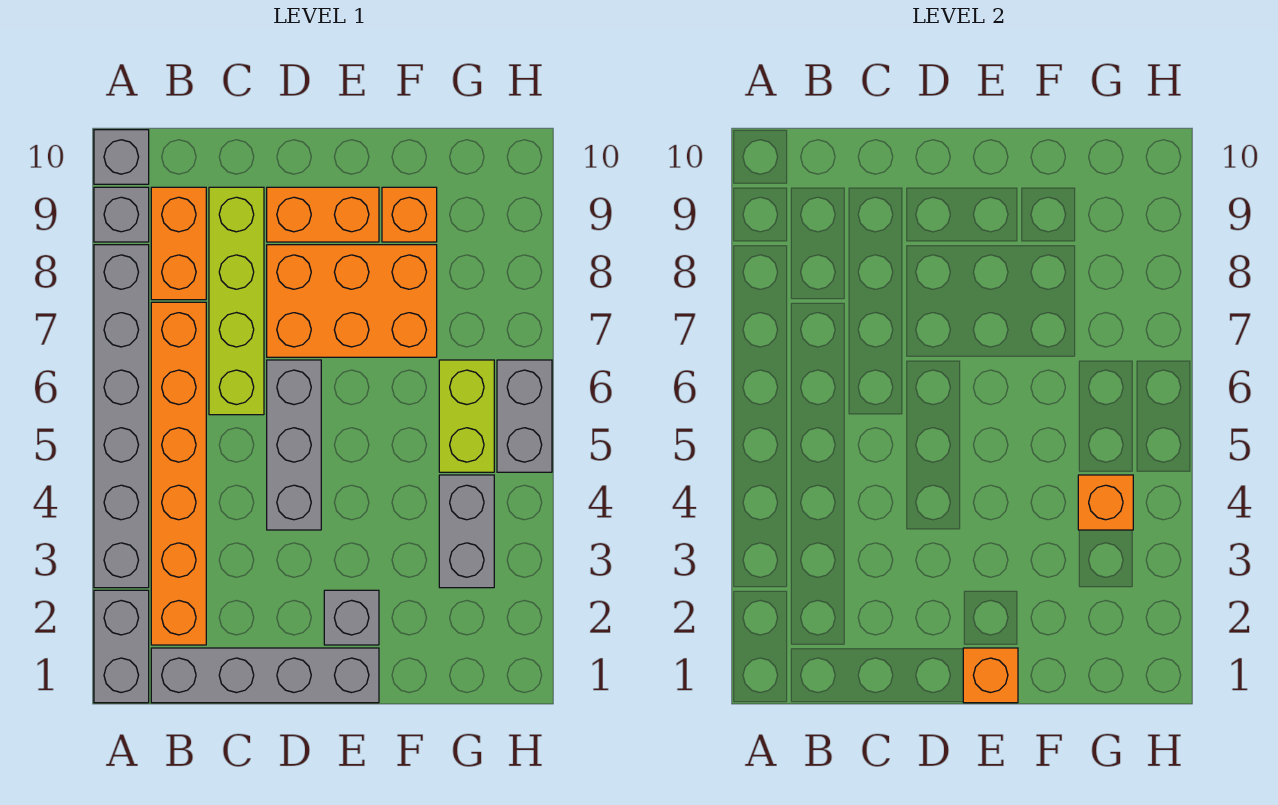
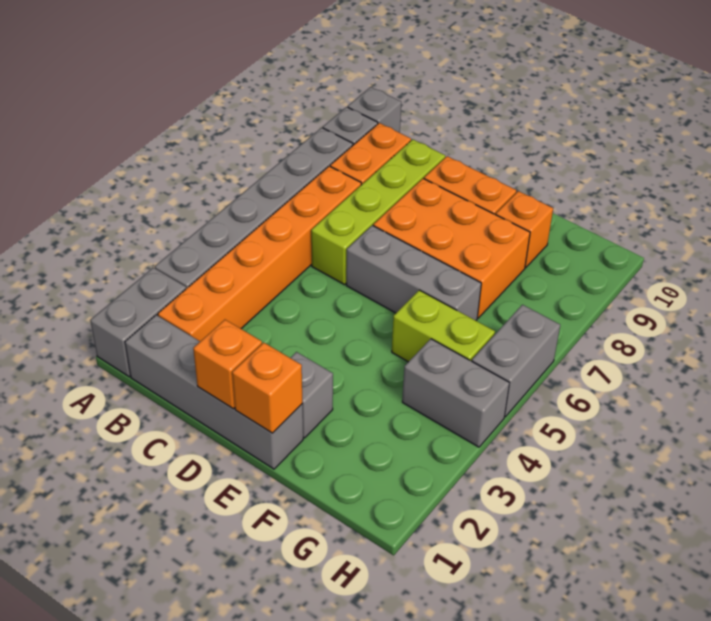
grey 1x3 brick [267,360,321,530] -> grey 1x3 brick turned to [346,225,481,320]
grey 1x2 brick [439,475,494,588] -> grey 1x2 brick turned to [402,339,509,447]
orange 1x1 brick [1078,475,1133,530] -> orange 1x1 brick moved to [193,320,262,409]
lime 1x2 brick [439,360,494,472] -> lime 1x2 brick turned to [392,290,495,362]

